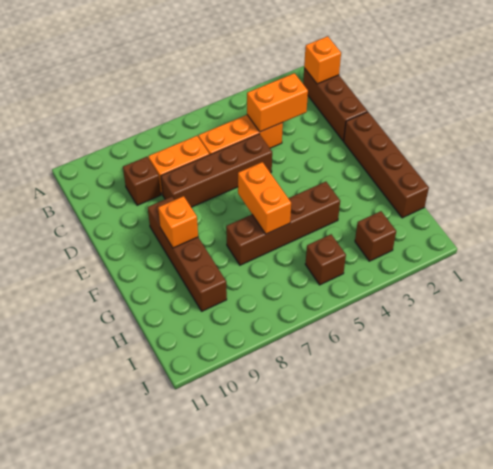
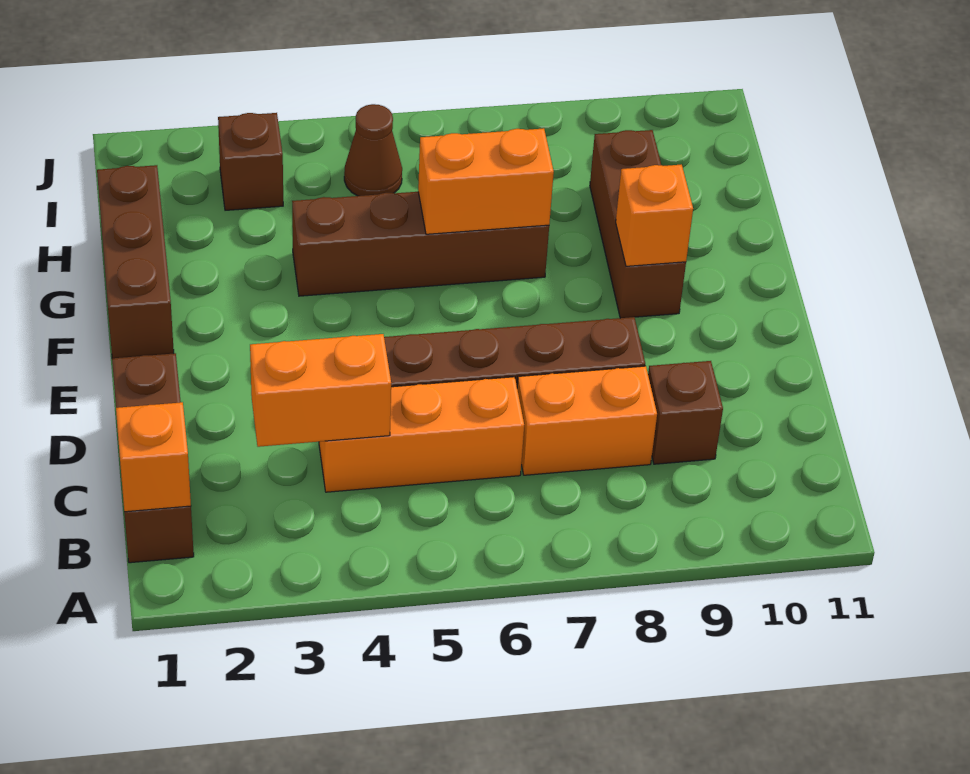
brown 1x4 brick [344,112,429,218] -> brown 1x3 brick [97,165,174,358]
brown 1x4 brick [148,197,227,311] -> brown 1x3 brick [590,130,686,318]
orange 1x2 brick [238,162,291,234] -> orange 1x2 brick turned to [418,128,554,234]
brown 1x1 brick [305,234,346,285] -> brown 1x1 cone [344,104,402,196]

